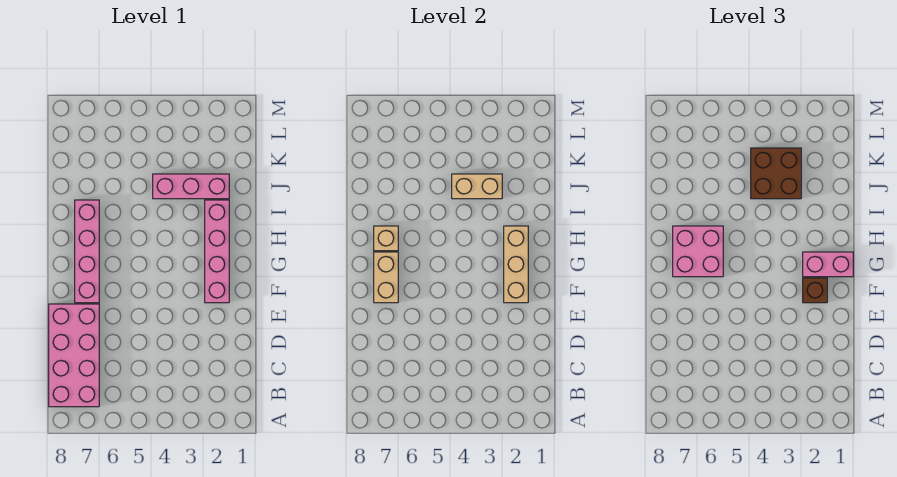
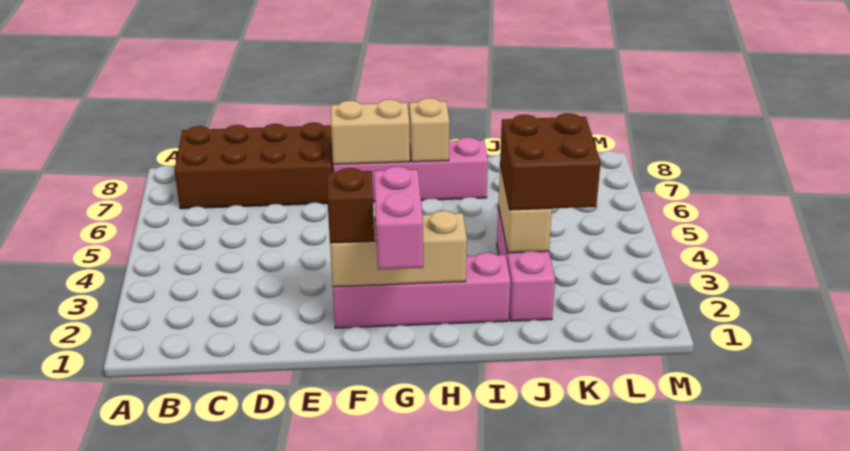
pink 2x4 brick [49,304,99,407] -> brown 2x4 brick [174,122,333,209]
pink 2x2 brick [673,226,723,277] -> none

